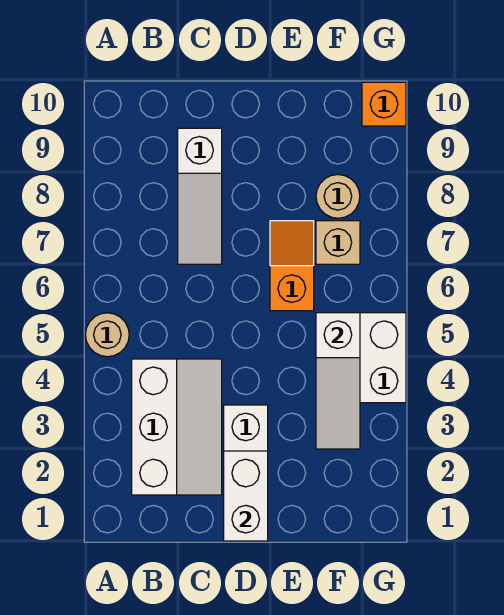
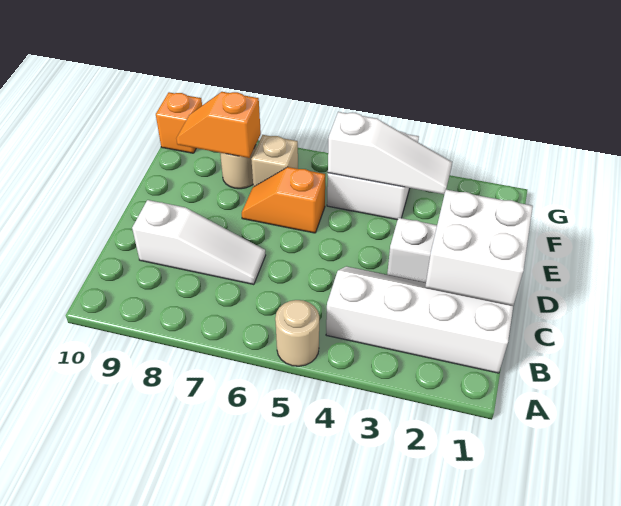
white 2x3 slope [132,359,222,495] -> white 2x4 slope [326,266,513,373]
white 1x2 brick [224,451,268,541] -> white 2x2 brick [425,190,533,305]
none -> orange 1x2 slope [176,92,261,158]

